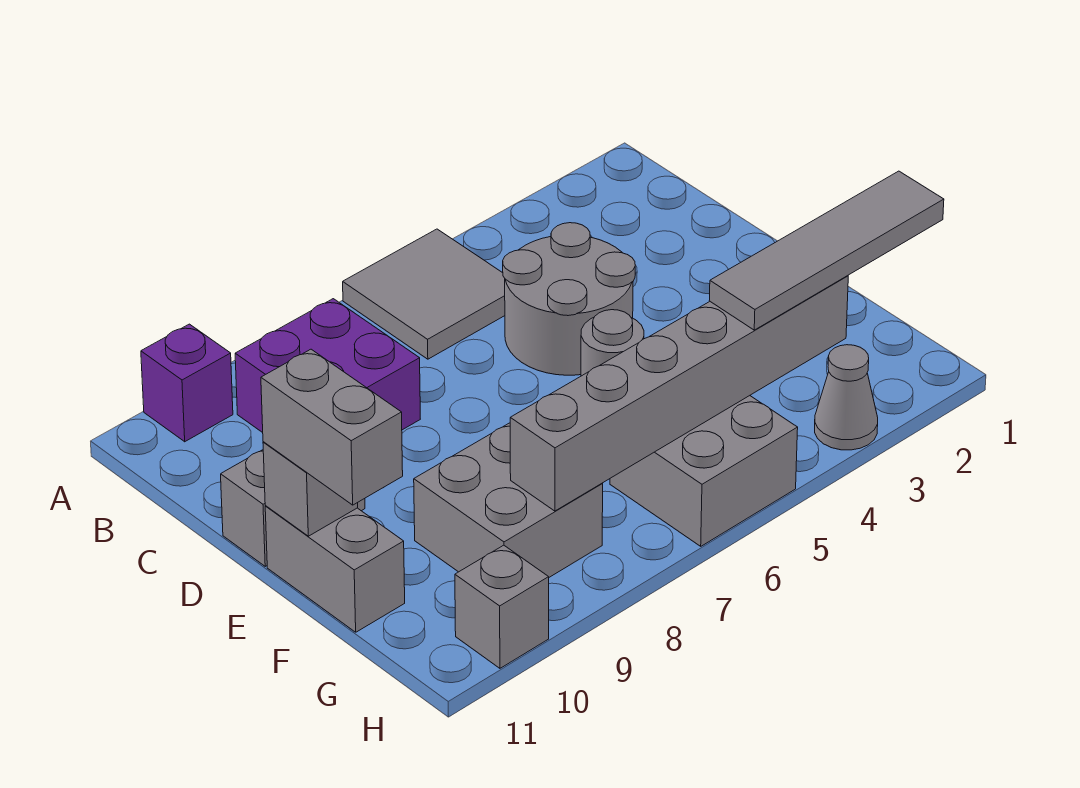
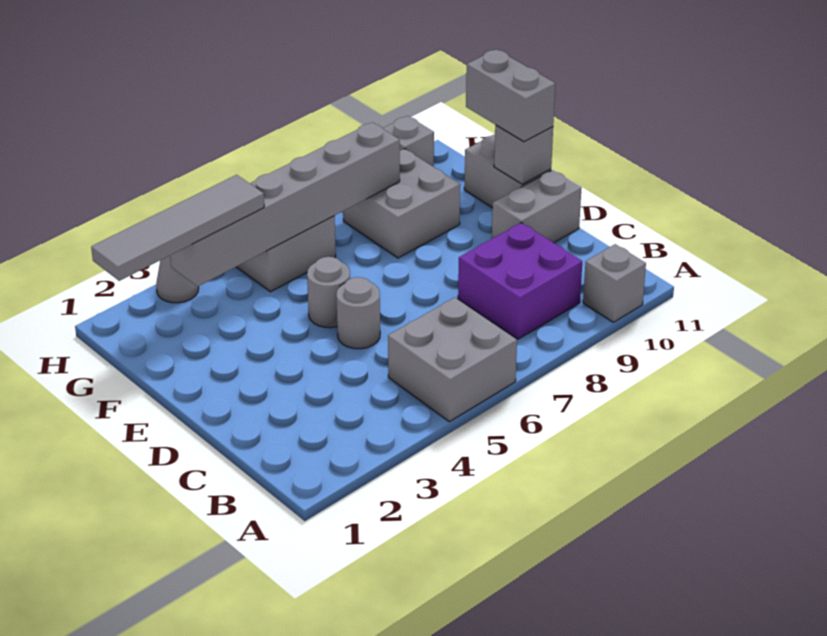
grey 2x2 tile [343,229,505,359] -> grey 2x2 brick [388,298,517,422]
purple 1x1 brick [141,324,233,442] -> grey 1x1 brick [583,244,646,322]
grey 2x2 round brick [503,223,635,375] -> grey 1x1 round brick [336,277,380,349]

